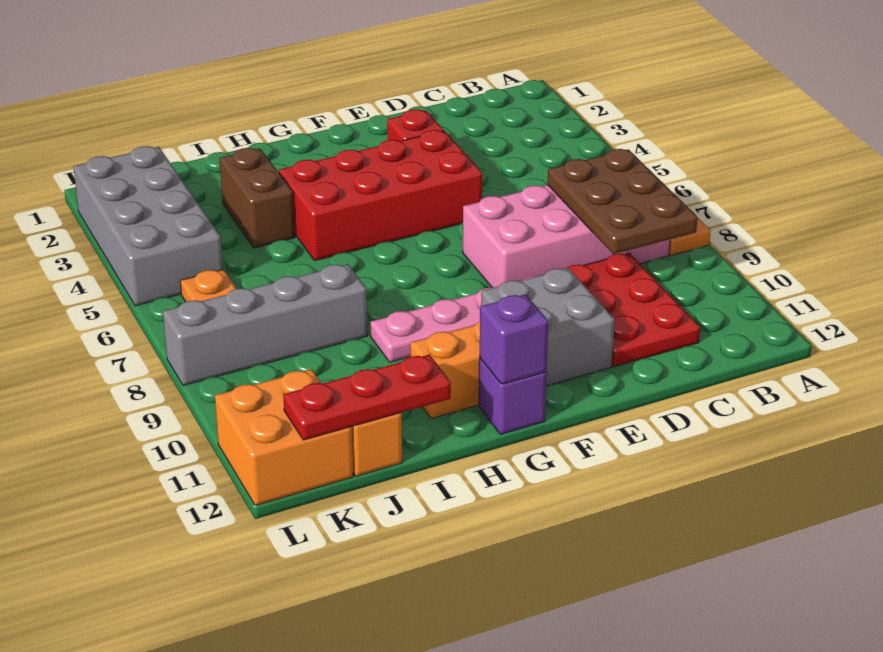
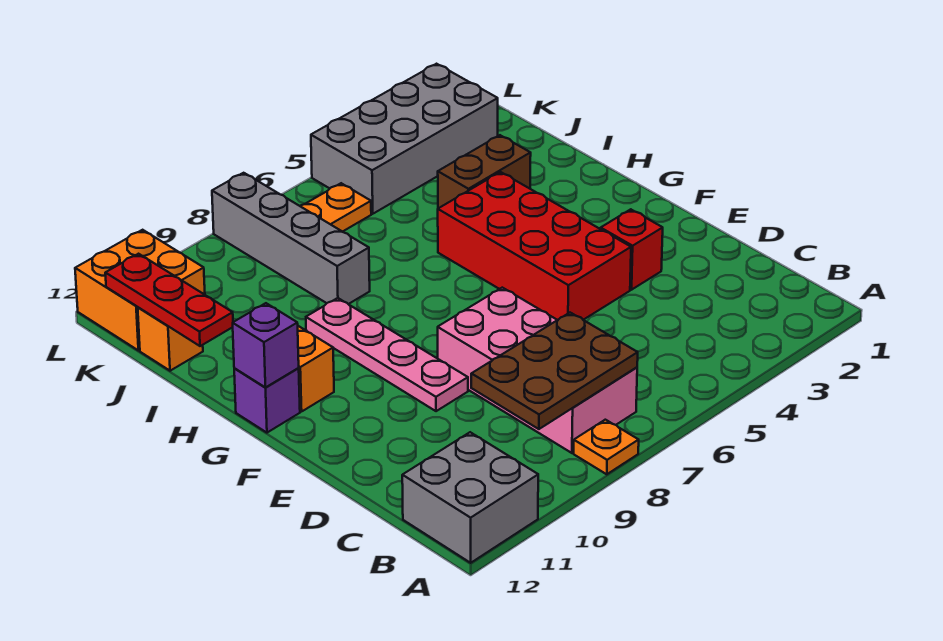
red 2x3 plate [566,253,700,367] -> none
grey 2x2 brick [481,268,615,386] -> grey 2x2 brick moved to [402,432,538,563]

